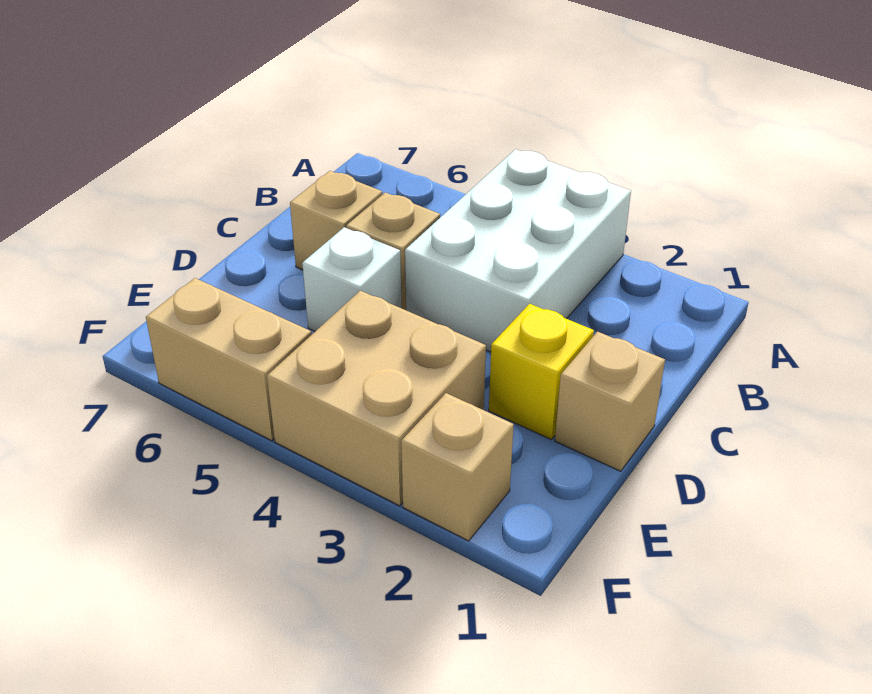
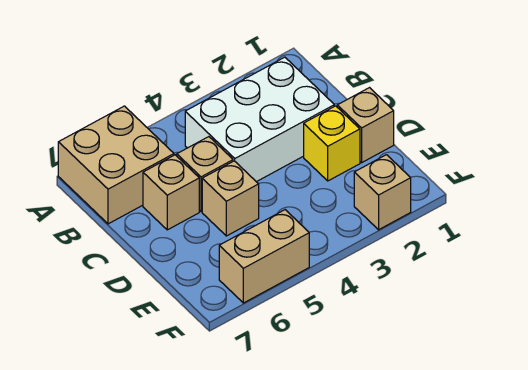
white 2x3 brick [405,149,631,352] -> white 2x3 brick turned to [185,57,334,182]
white 1x1 brick [302,227,402,331] -> tan 1x1 brick [202,161,259,236]
tan 2x2 brick [267,291,486,506] -> tan 2x2 brick moved to [58,106,174,224]

